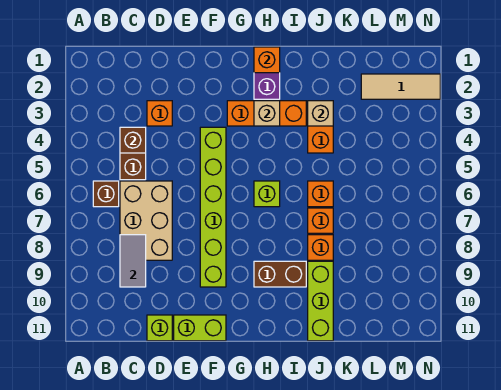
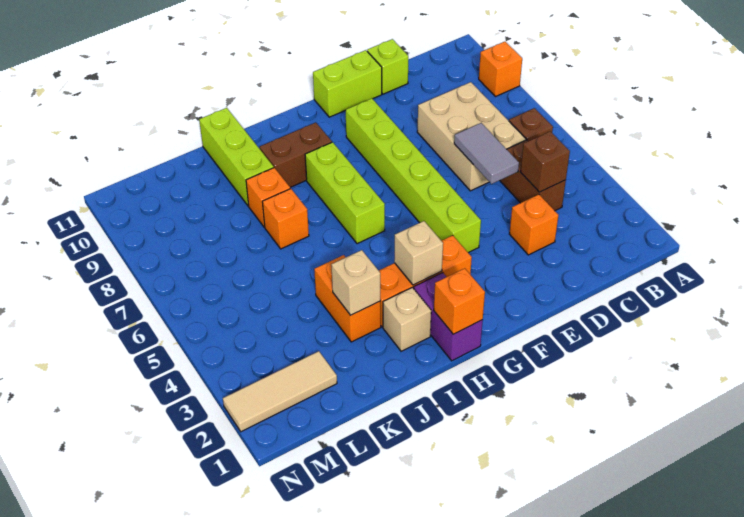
grey 1x2 tile [120,235,146,287] -> grey 1x2 tile moved to [454,123,519,184]
lime 1x1 brick [254,181,280,207] -> lime 1x3 brick [305,142,385,244]
none -> tan 1x1 brick [383,288,431,351]
orange 1x1 brick [308,181,333,207] -> orange 1x1 brick moved to [479,42,522,97]

